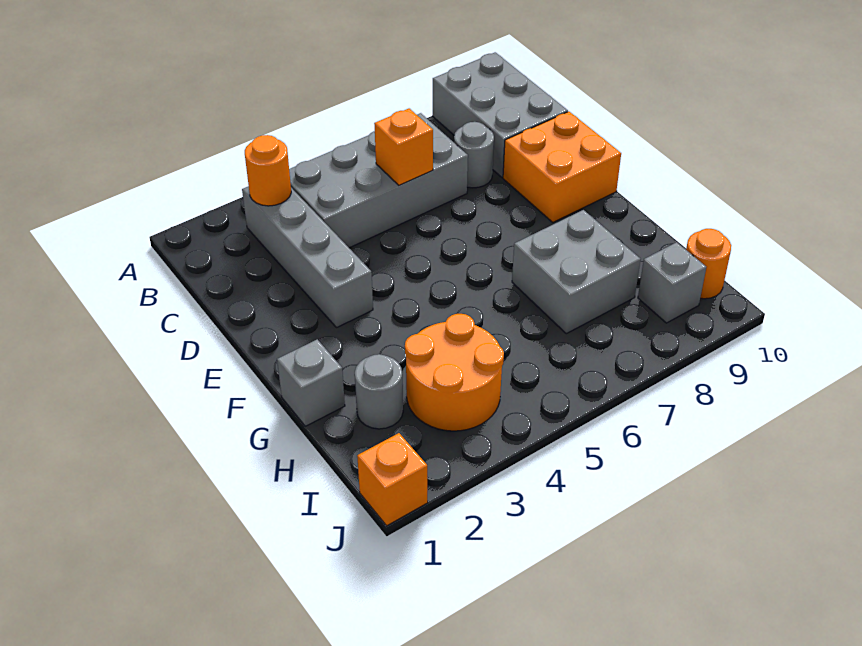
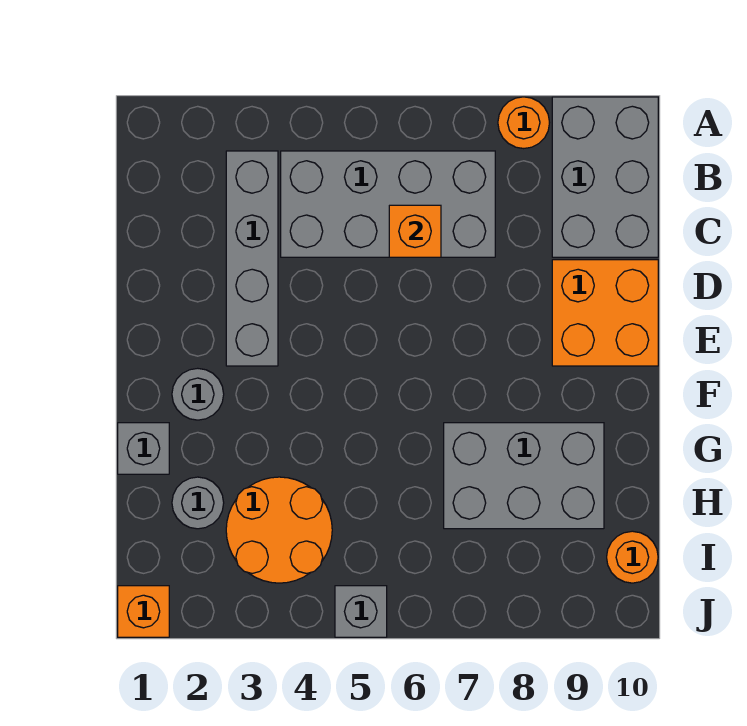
orange 1x1 round brick [245,135,291,206] -> orange 1x1 round brick moved to [498,97,550,149]
grey 1x1 round brick [454,122,494,188] -> grey 1x1 round brick moved to [172,368,224,420]
grey 2x2 brick [512,210,641,334] -> grey 2x3 brick [444,423,604,529]
grey 1x1 brick [638,242,706,323] -> grey 1x1 brick moved to [335,586,387,637]

